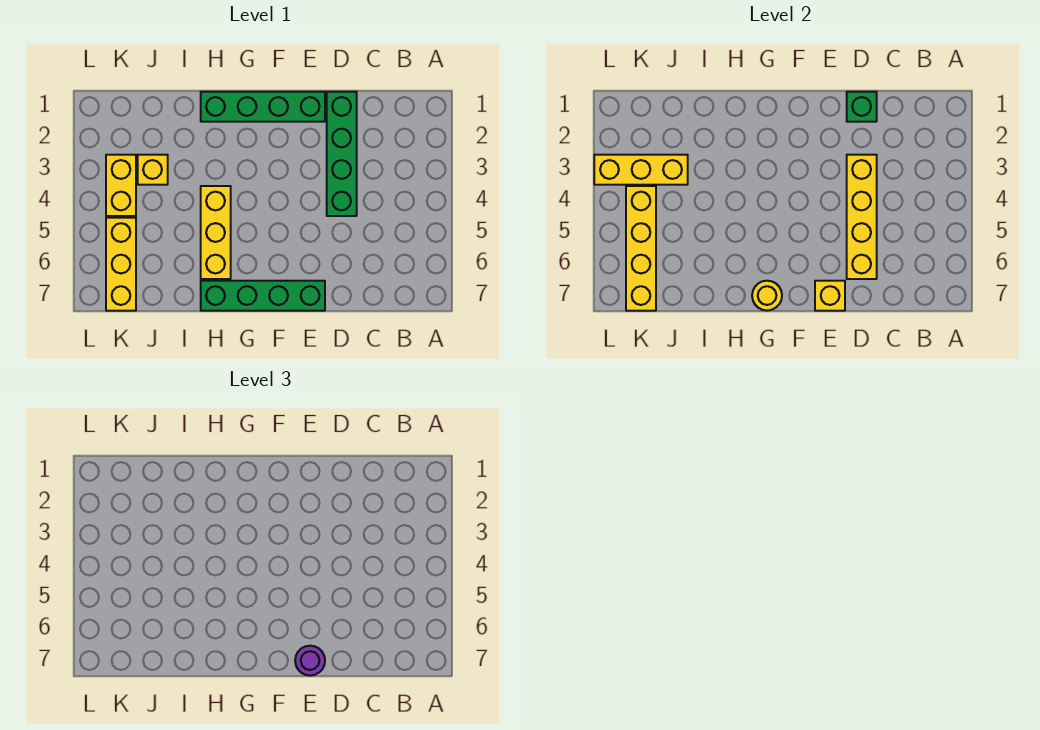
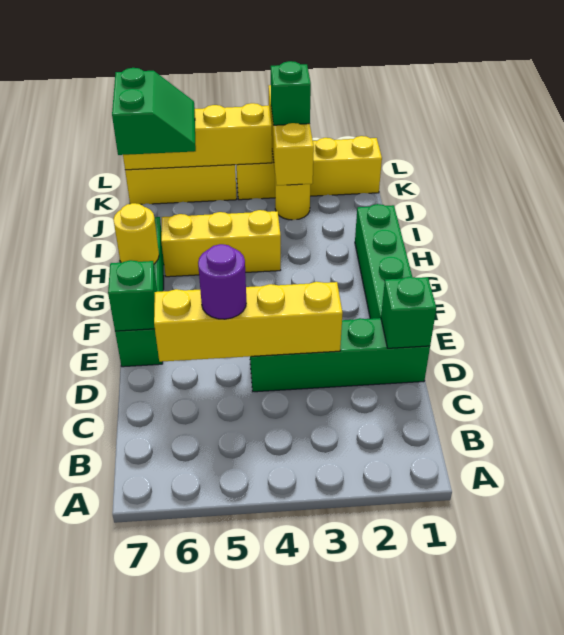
yellow 1x1 brick [815,281,845,311] -> green 1x1 brick [108,260,157,331]
purple 1x1 round brick [295,646,325,676] -> purple 1x1 round brick moved to [198,244,246,319]
yellow 1x1 brick [138,155,168,185] -> yellow 1x1 round brick [275,177,310,220]
none -> green 2x2 slope [112,68,196,155]
yellow 1x2 brick [106,155,136,216] -> yellow 1x4 brick [236,136,382,200]
none -> green 1x1 brick [271,61,311,125]

